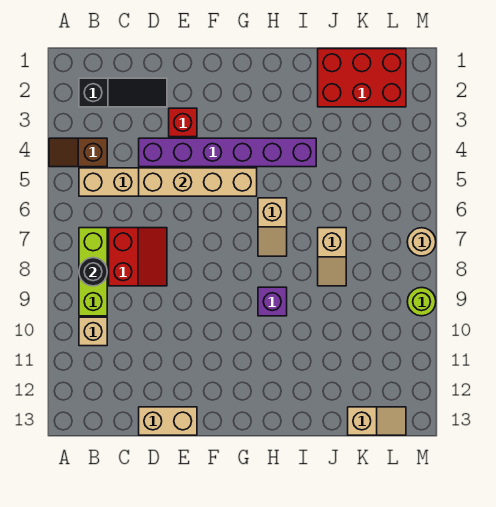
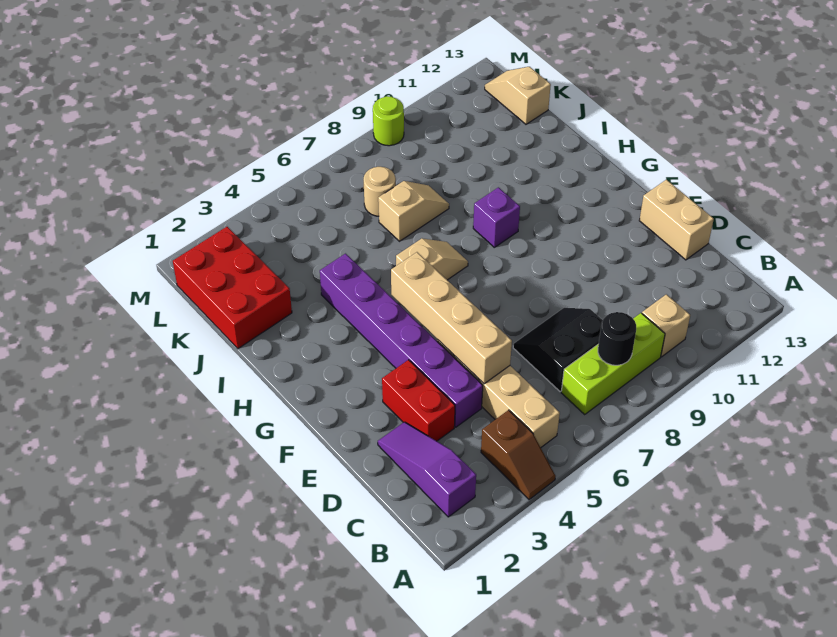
black 1x3 slope [79,78,167,107] -> purple 1x3 slope [378,422,476,517]
red 2x2 slope [109,228,167,286] -> black 2x2 slope [513,308,603,392]
red 1x1 brick [169,108,197,137] -> red 1x2 brick [382,360,455,441]
tan 1x1 round brick [407,228,436,256] -> tan 1x1 round brick moved to [364,167,396,216]

